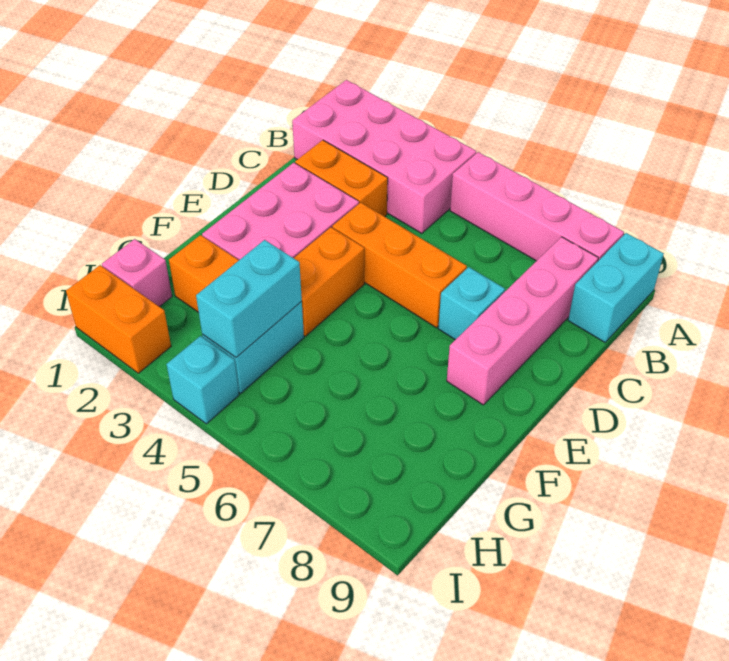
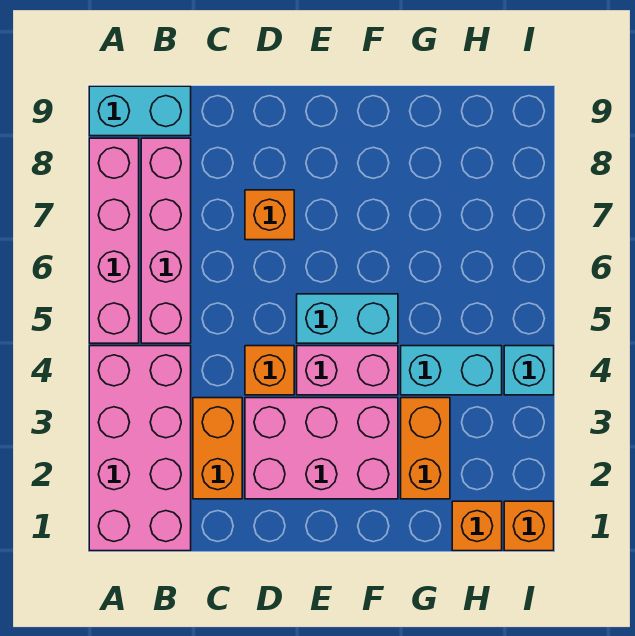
pink 1x4 brick [447,237,598,405] -> pink 1x4 brick turned to [141,138,191,343]
orange 1x3 brick [332,202,467,328] -> orange 1x1 brick [245,346,294,395]
cyan 1x1 brick [438,267,505,340] -> orange 1x1 brick [245,190,294,240]
orange 1x2 brick [294,227,364,336] -> pink 1x2 brick [297,346,398,395]
cyan 1x2 brick [196,240,302,357] -> cyan 1x2 brick moved to [297,294,398,343]
pink 1x1 brick [102,239,172,307] -> orange 1x1 brick [452,501,502,551]
orange 1x2 brick [66,265,171,373] -> orange 1x1 brick [504,501,554,551]

